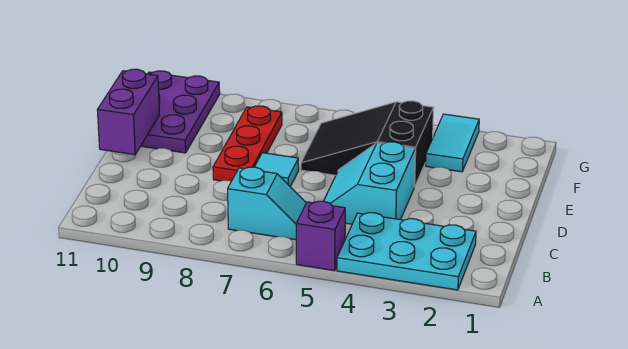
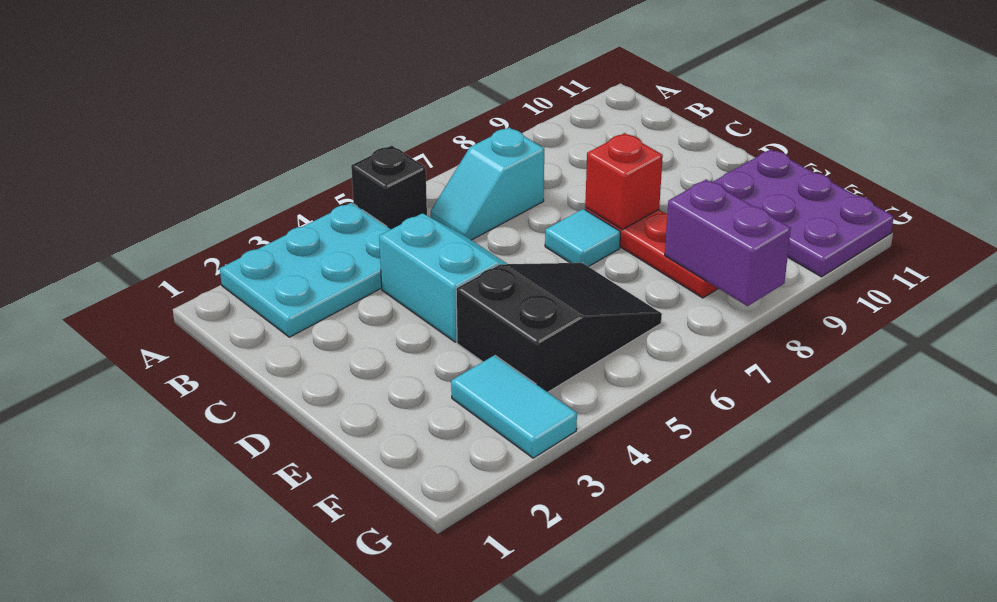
purple 1x1 brick [296,201,345,271] -> black 1x1 brick [351,146,427,229]
none -> red 1x1 brick [585,133,663,230]
purple 1x2 brick [97,69,159,155] -> purple 1x2 brick moved to [665,180,791,306]

